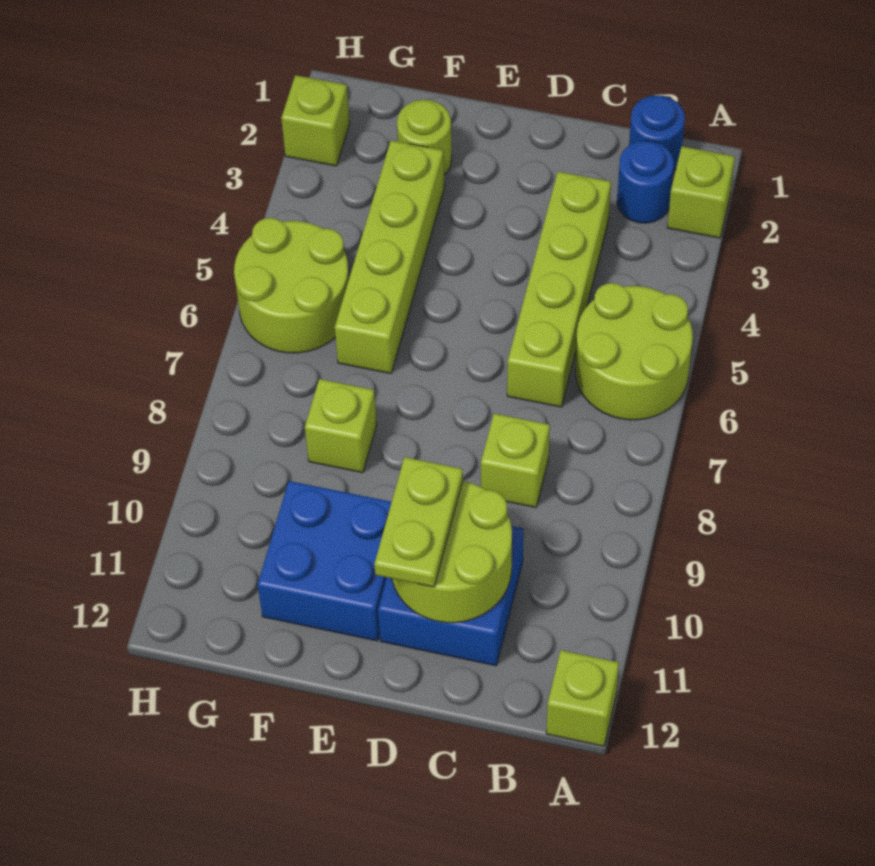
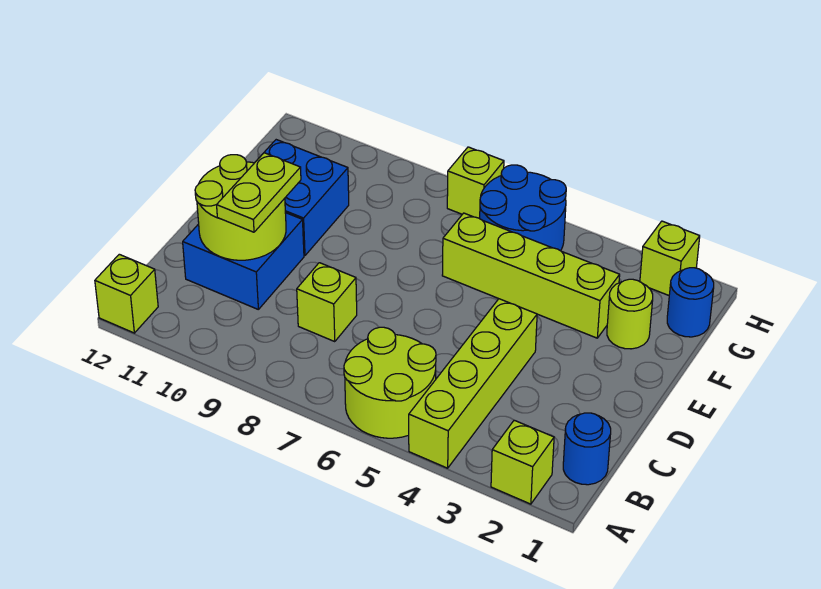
blue 1x1 round brick [617,140,674,223] -> blue 1x1 round brick moved to [667,268,714,337]
lime 1x4 brick [507,172,611,407] -> lime 1x4 brick turned to [409,299,537,468]
lime 1x2 plate [374,457,463,587] -> lime 1x2 plate turned to [217,153,301,232]
lime 1x1 brick [305,379,377,473] -> lime 1x1 brick moved to [447,147,504,219]
lime 2x2 round brick [234,218,349,353] -> blue 2x2 round brick [480,165,566,251]

